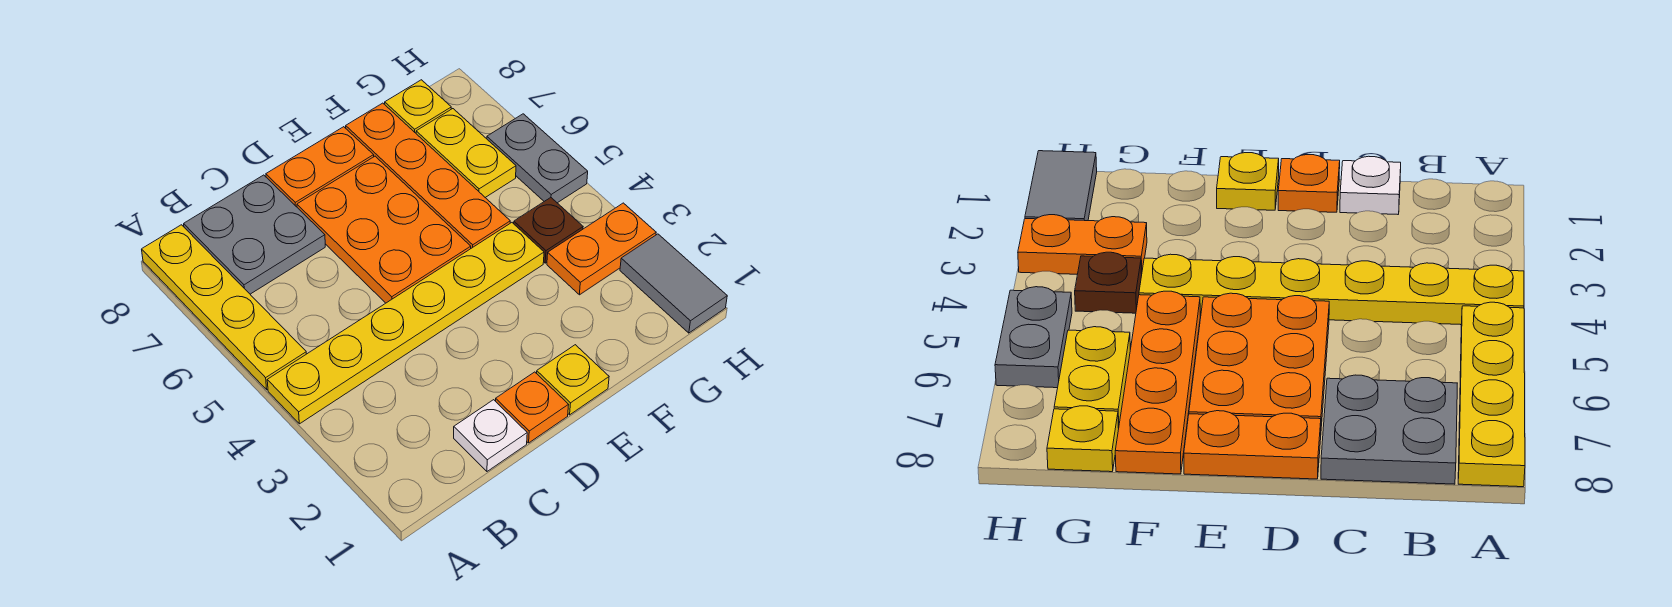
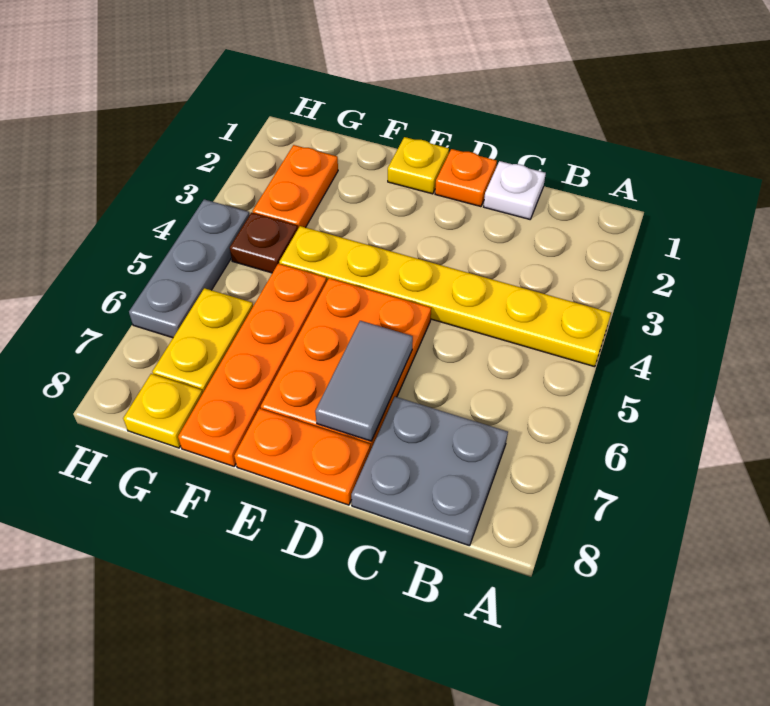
yellow 1x4 plate [142,225,306,390] -> none
orange 1x2 plate [547,203,656,295] -> orange 1x2 plate turned to [253,145,338,228]
grey 1x2 tile [620,234,727,333] -> grey 1x2 tile moved to [315,321,413,441]
grey 1x2 plate [487,114,588,203] -> grey 1x3 plate [129,199,249,338]

